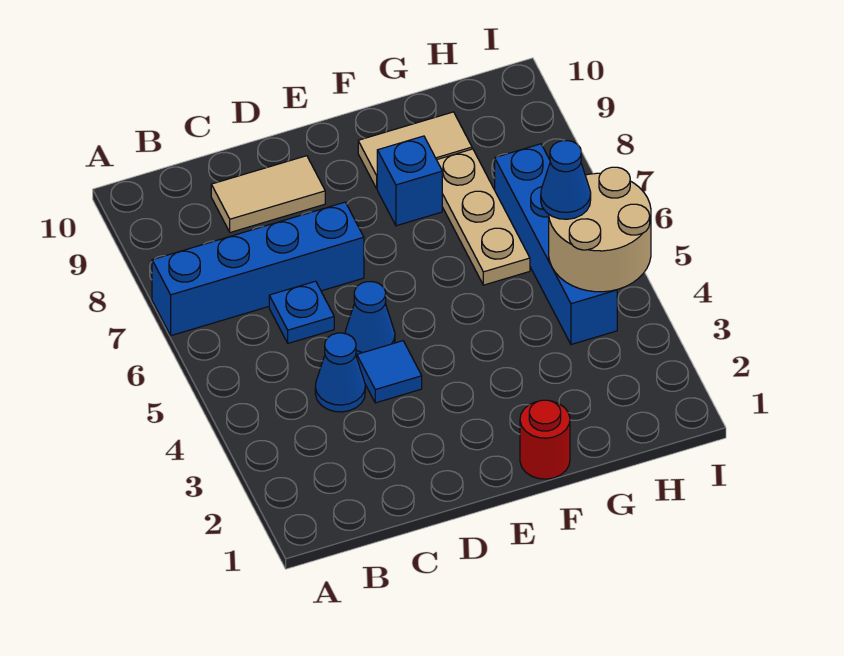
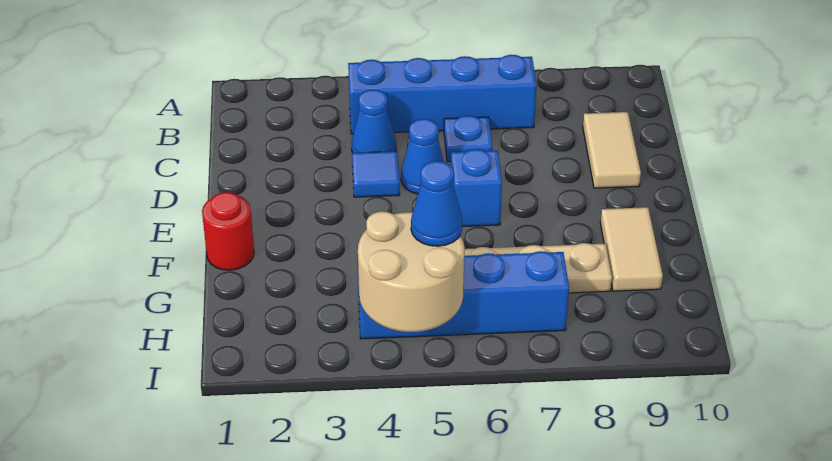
blue 1x4 brick [152,202,364,336] -> blue 1x4 brick turned to [348,55,537,134]
blue 1x1 brick [377,136,442,226] -> blue 1x1 brick moved to [451,149,502,227]

